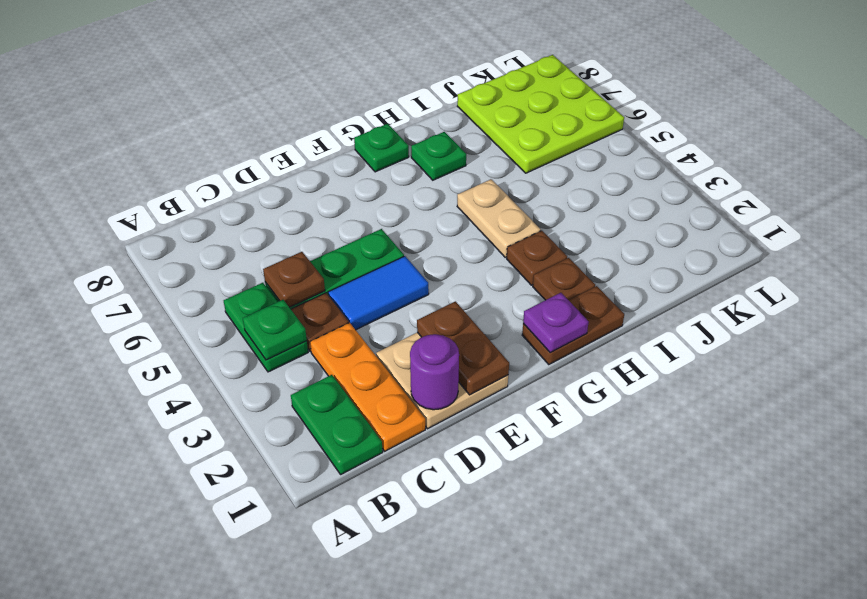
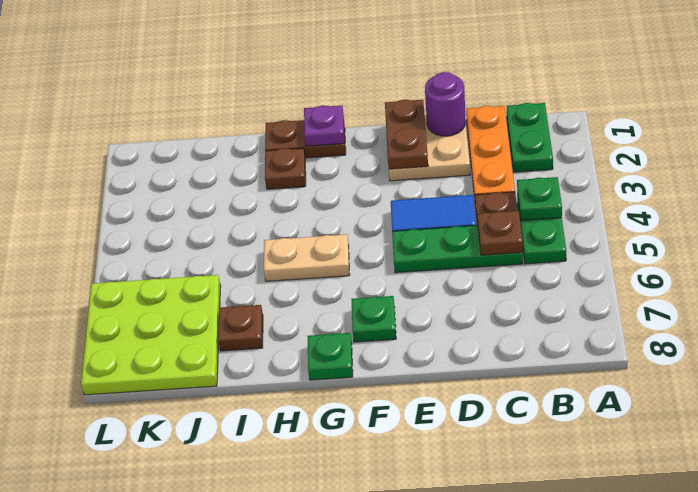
brown 1x1 plate [507,231,567,285] -> brown 1x1 plate moved to [218,305,263,351]
tan 1x2 plate [457,179,541,257] -> tan 1x2 plate turned to [264,234,350,281]
green 1x1 plate [411,132,466,180] -> green 1x1 plate moved to [351,296,396,342]

